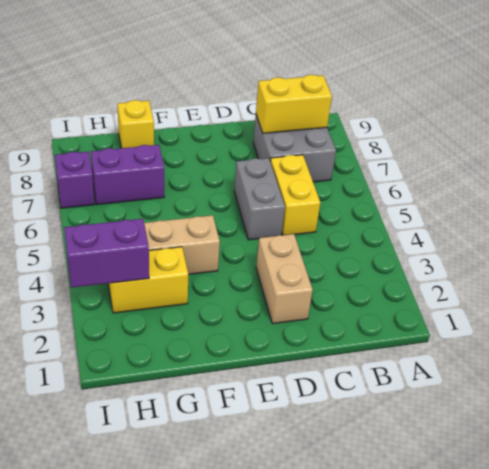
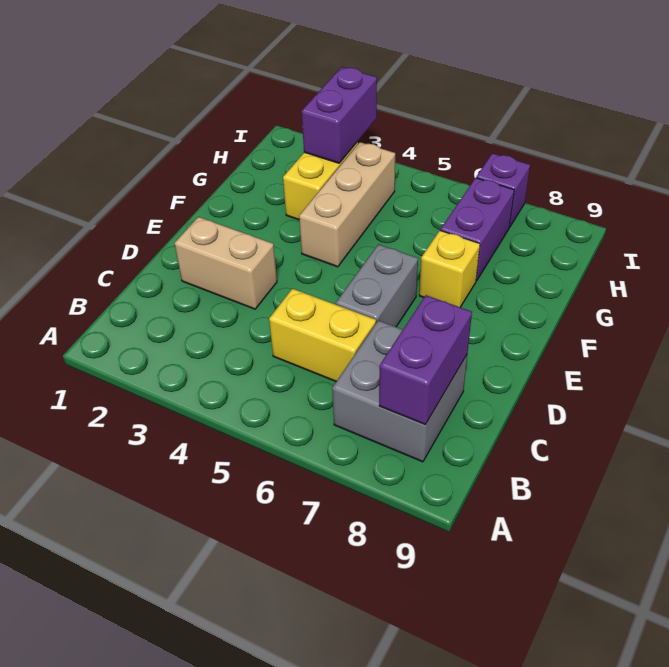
yellow 1x2 brick [256,75,332,133] -> purple 1x2 brick [379,295,472,424]
grey 1x2 brick [234,158,285,240] -> grey 1x2 brick turned to [336,244,418,327]
yellow 1x1 brick [117,100,154,148] -> yellow 1x1 brick moved to [419,231,480,307]

